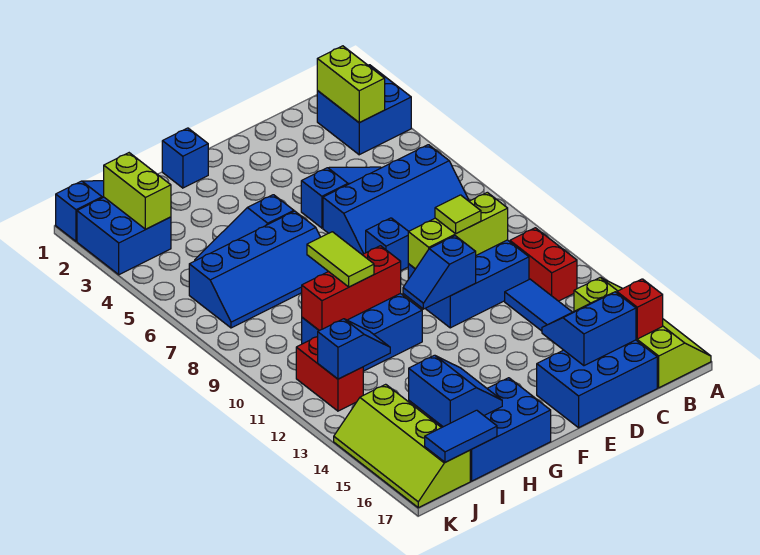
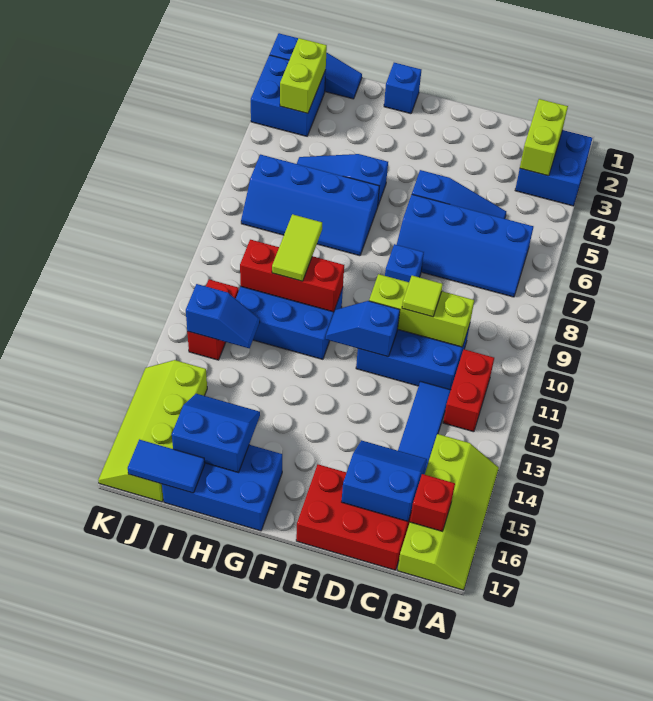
blue 2x3 brick [537,340,657,428] -> red 2x3 brick [296,464,411,570]
blue 2x2 slope [409,355,502,427] -> blue 2x2 slope turned to [172,394,260,473]

